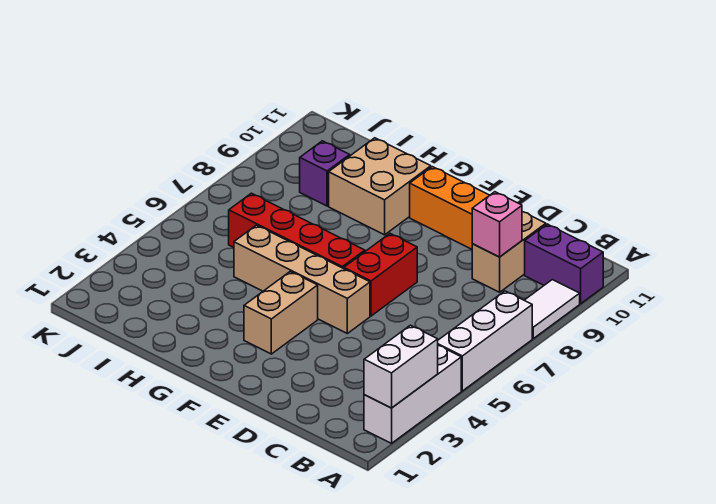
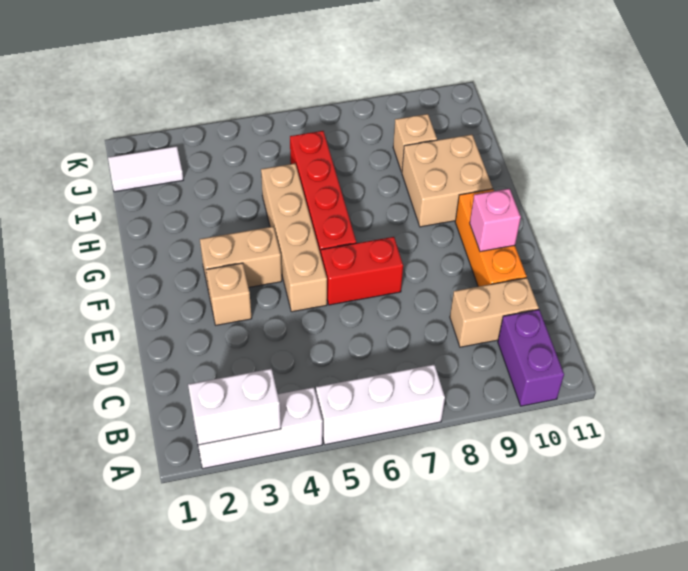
white 1x2 tile [524,280,580,338] -> white 1x2 tile moved to [108,146,183,192]
pink 1x1 brick [472,192,522,257] -> pink 1x1 brick moved to [470,189,521,252]
none -> tan 1x1 brick [206,263,252,325]
purple 1x1 brick [300,141,350,206] -> tan 1x1 brick [393,114,437,172]

